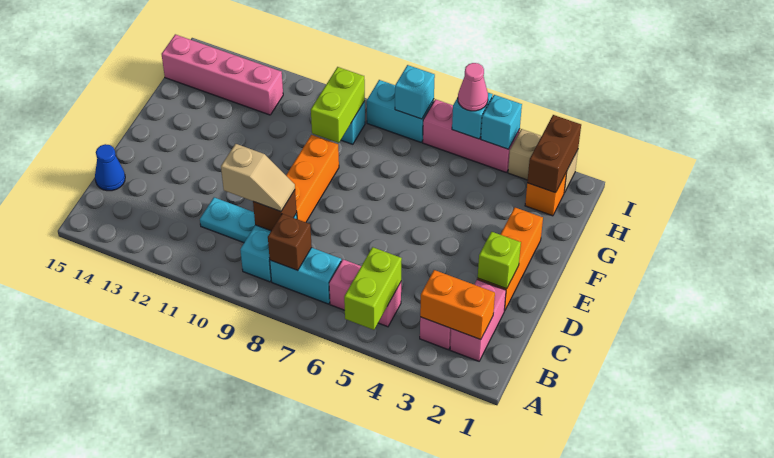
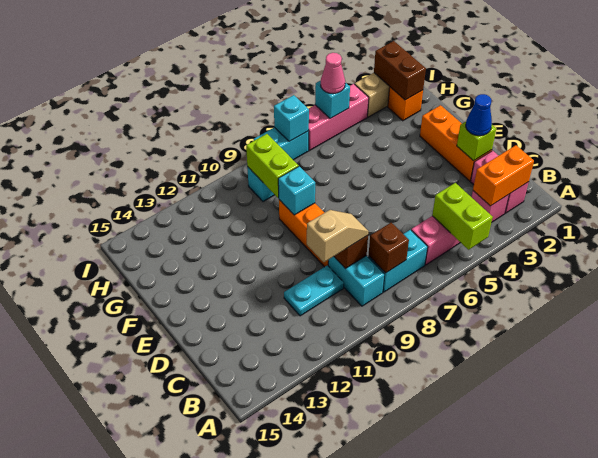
blue 1x1 cone [95,144,125,191] -> blue 1x1 cone moved to [466,94,492,136]
pink 1x4 brick [162,34,283,115] -> none
cyan 1x1 brick [481,95,522,149] -> cyan 1x1 brick moved to [278,166,315,215]

